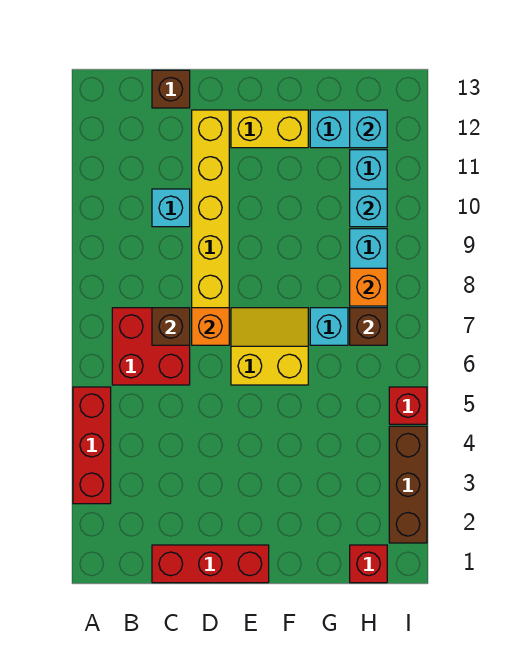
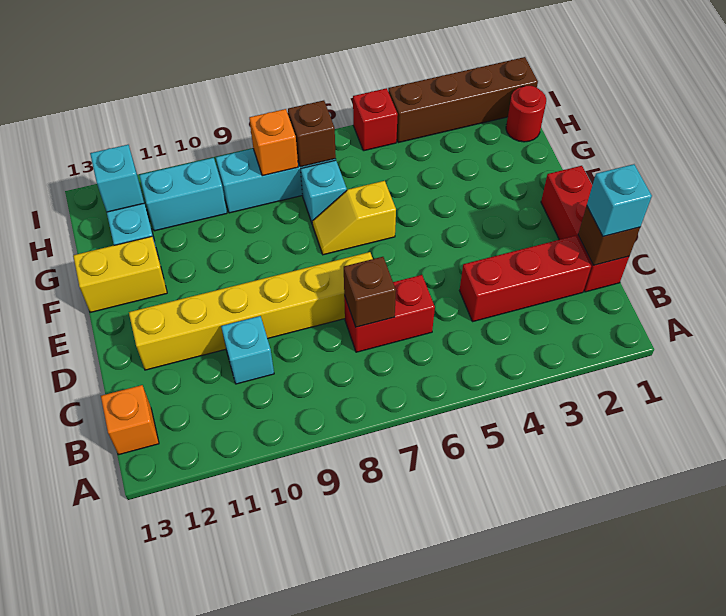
red 1x3 brick [73,387,111,504] -> red 1x3 brick moved to [460,236,591,322]
red 2x2 brick [112,308,190,385] -> red 1x2 brick [344,275,435,352]
brown 1x1 brick [152,70,190,108] -> brown 1x1 brick moved to [578,206,640,265]
orange 1x1 brick [192,308,229,345] -> orange 1x1 brick moved to [101,385,159,455]
yellow 2x2 slope [231,308,308,385] -> yellow 1x2 slope [312,181,396,255]
yellow 1x2 brick [231,110,308,148] -> yellow 1x2 brick turned to [73,236,167,313]
red 1x1 brick [350,545,387,583] -> red 1x1 round brick [506,86,546,142]
cyan 1x1 brick [350,189,387,227] -> cyan 1x1 brick moved to [587,164,652,237]
brown 1x3 brick [389,426,427,543] -> brown 1x4 brick [388,57,538,143]

